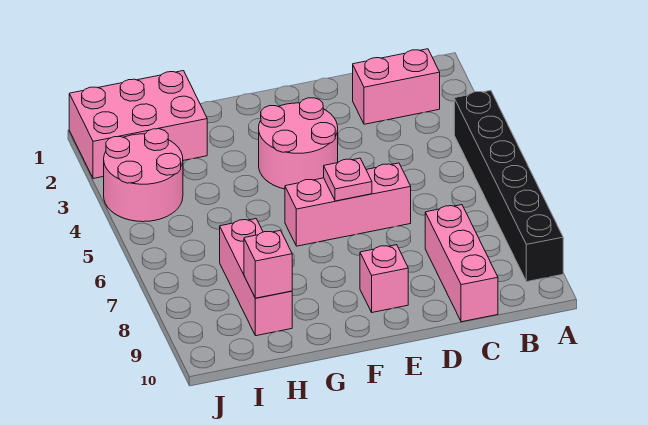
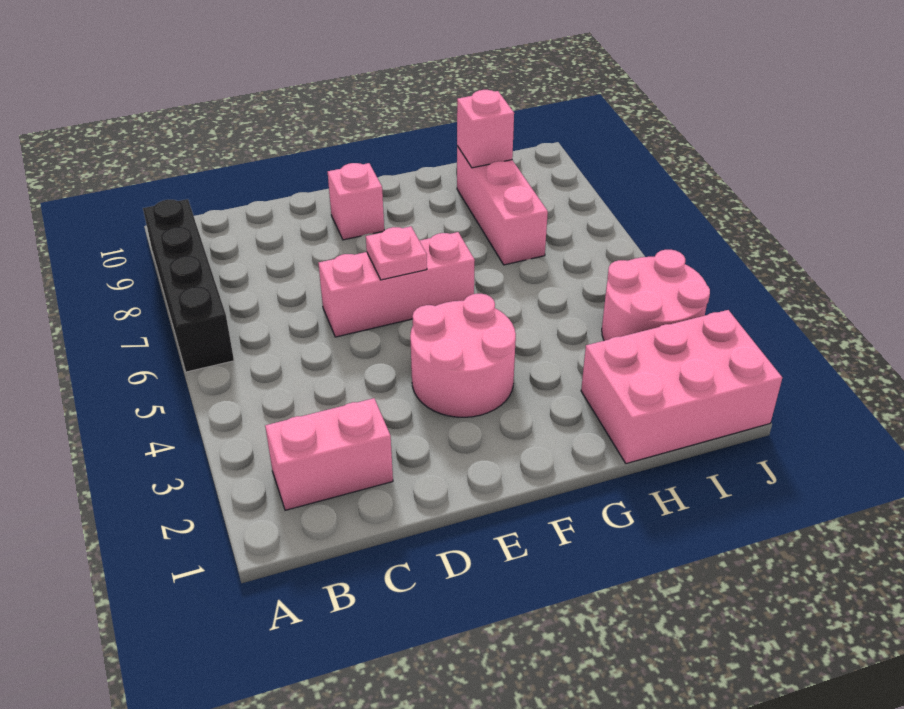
black 1x6 brick [454,90,563,282] -> black 1x4 brick [143,199,234,372]
pink 1x3 brick [425,205,498,322] -> none

